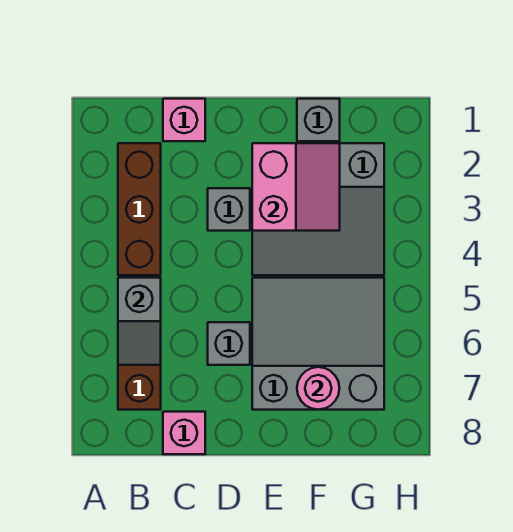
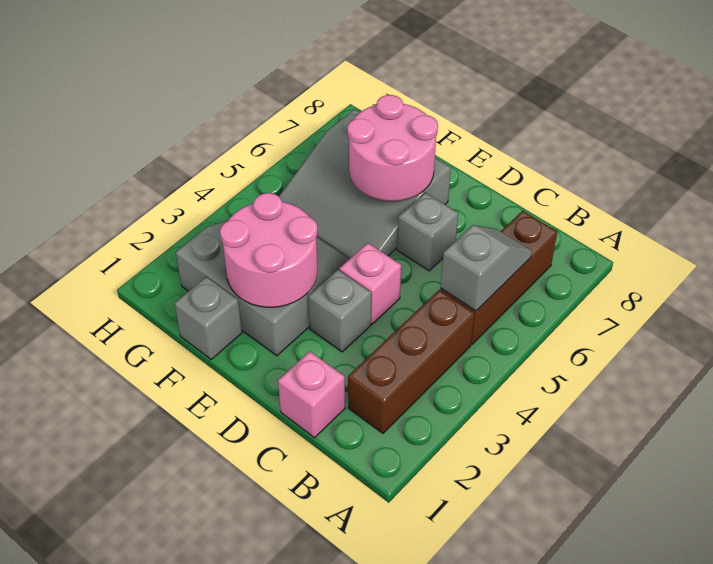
pink 1x1 brick [163,412,205,454] -> pink 1x1 brick moved to [339,243,401,324]
pink 2x2 slope [252,143,340,231] -> pink 2x2 round brick [220,193,318,307]
pink 1x1 round brick [297,367,340,410] -> pink 2x2 round brick [347,95,438,201]

